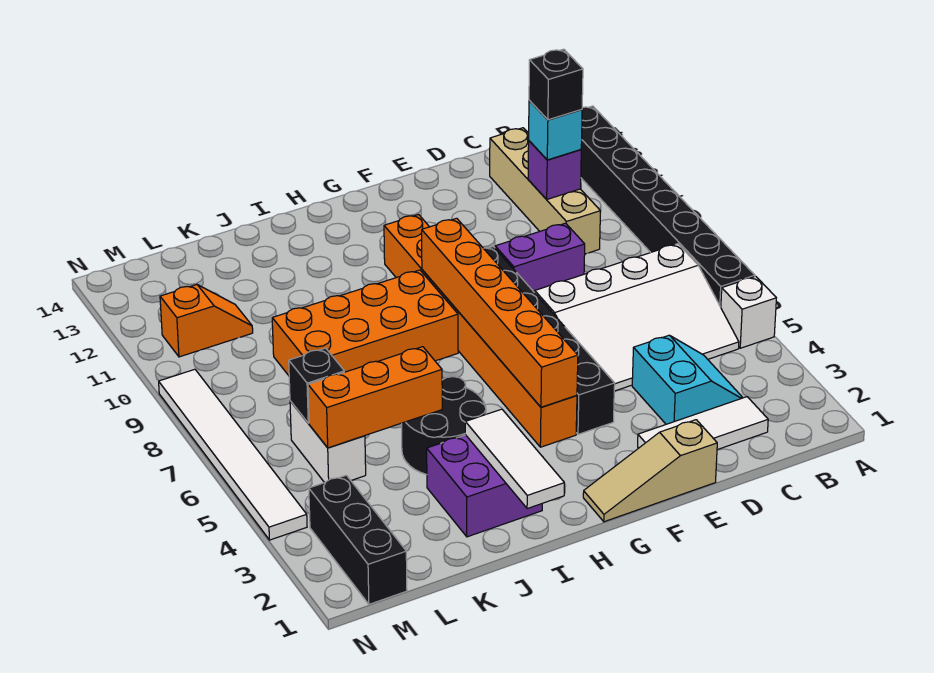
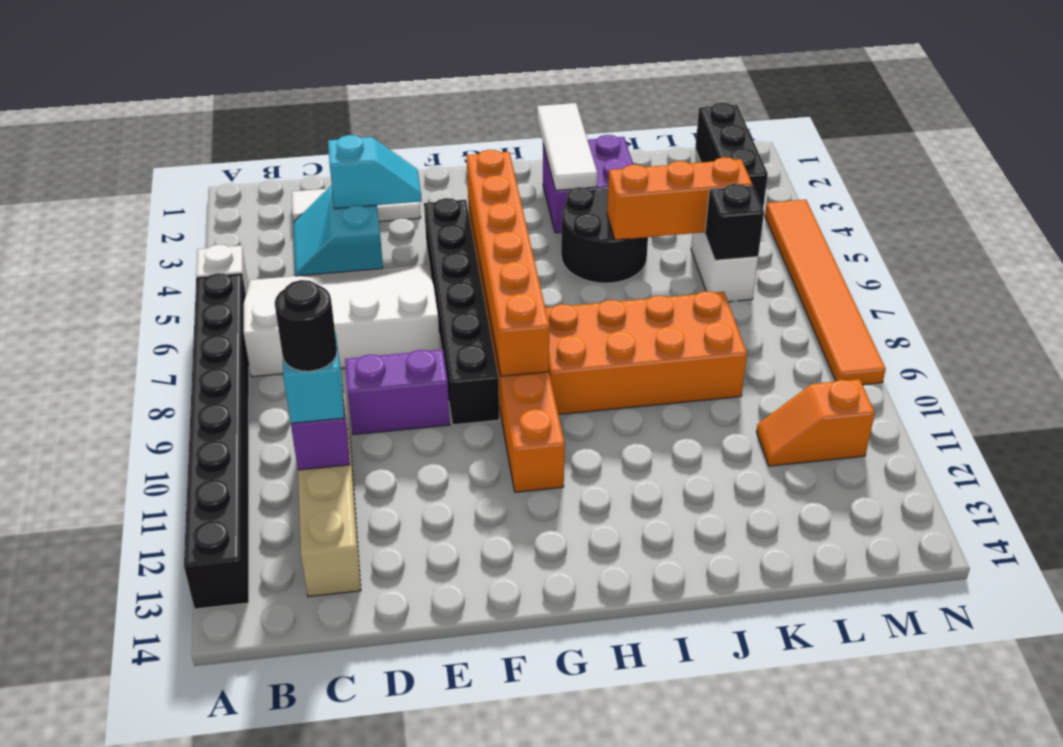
black 1x1 brick [529,49,583,120] -> black 1x1 round brick [275,280,337,371]
none -> cyan 1x2 slope [328,135,422,209]
tan 1x3 slope [583,420,717,522] -> none
white 1x6 tile [159,369,307,540] -> orange 1x6 tile [765,200,886,385]

